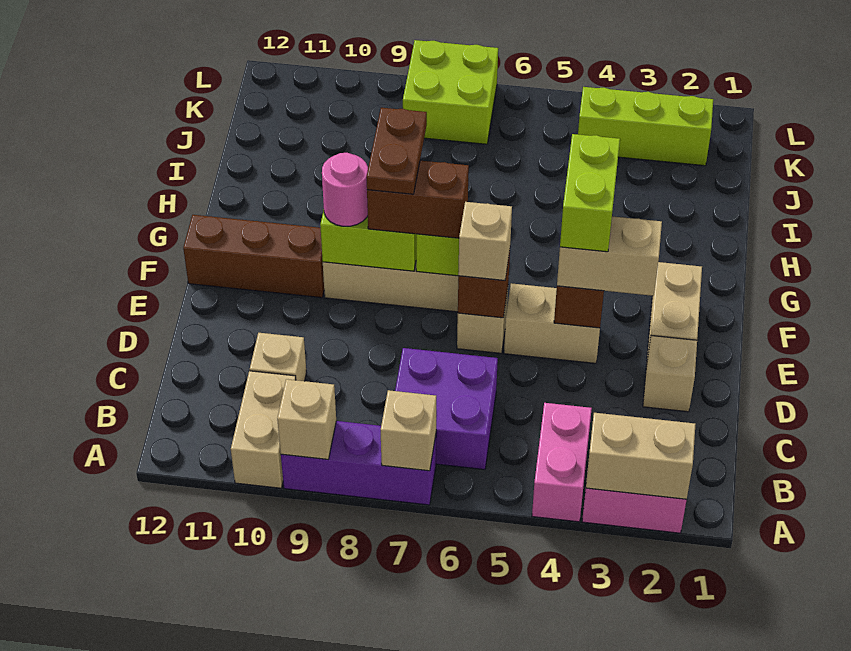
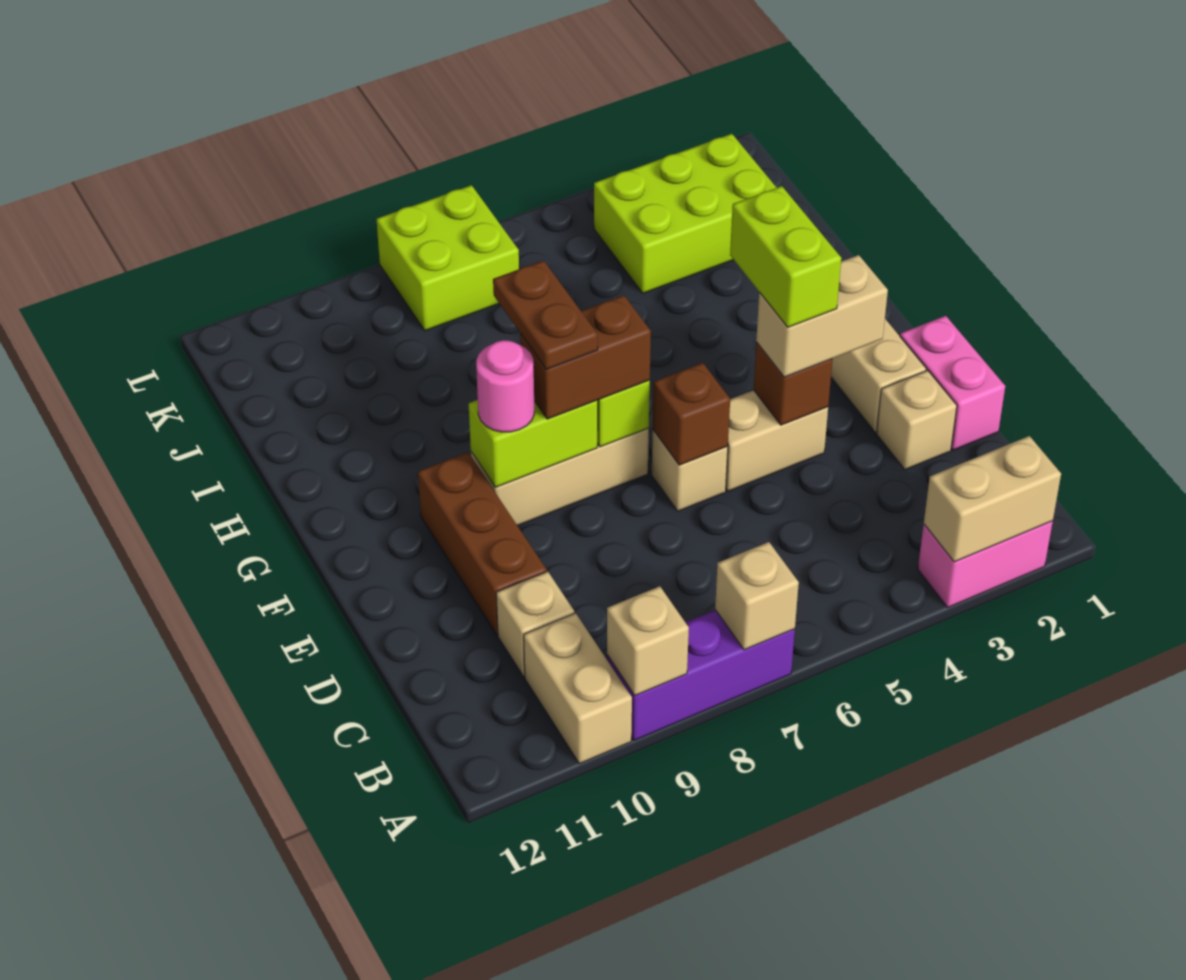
pink 1x2 brick [532,403,592,522] -> pink 1x2 brick moved to [900,316,1005,450]
purple 2x2 brick [395,348,498,470] -> none
tan 1x1 brick [458,202,512,280] -> none
brown 1x3 brick [183,215,324,298] -> brown 1x3 brick turned to [418,452,547,635]
lime 1x3 brick [578,87,713,166] -> lime 2x3 brick [594,134,777,293]

